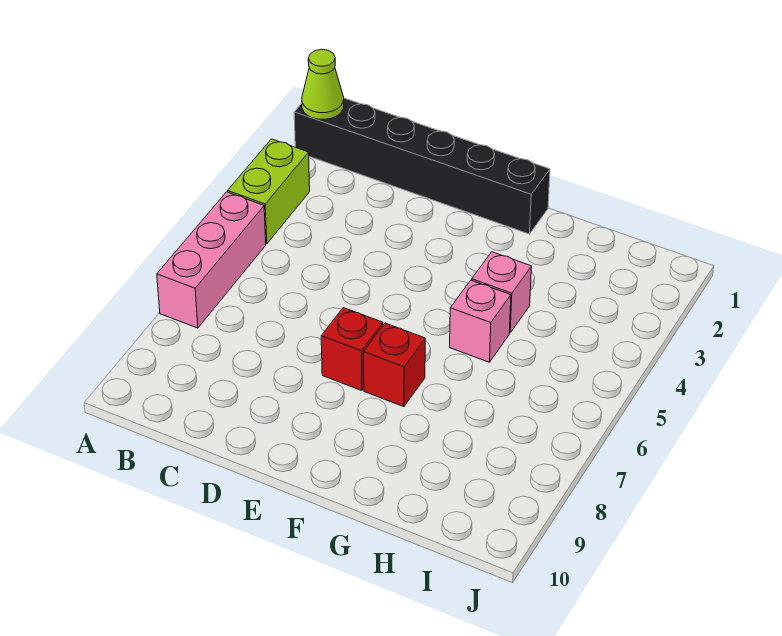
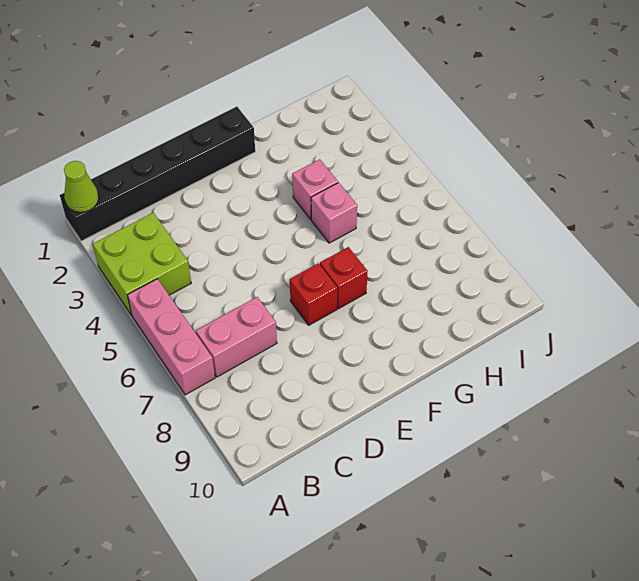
lime 1x2 brick [228,139,310,244] -> lime 2x2 brick [93,213,191,315]
none -> pink 1x2 brick [196,297,277,377]

